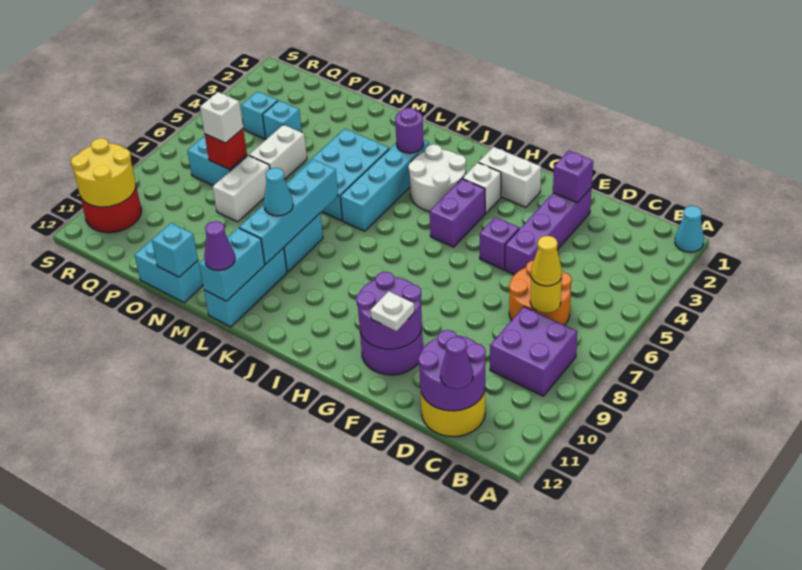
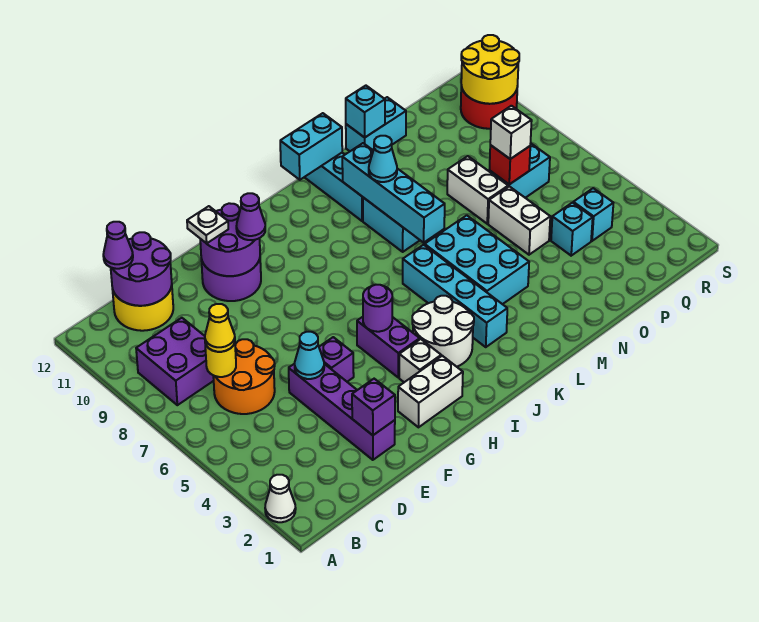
cyan 1x1 cone [675,206,704,252] -> cyan 1x1 cone moved to [295,332,324,379]
none -> white 1x1 cone [265,475,296,522]
purple 1x1 round brick [395,108,424,153] -> purple 1x1 round brick moved to [363,285,392,332]
cyan 1x2 brick [199,228,265,301] -> cyan 1x2 brick turned to [280,113,342,180]
purple 1x1 cone [204,221,235,271] -> purple 1x1 cone moved to [236,193,265,240]

